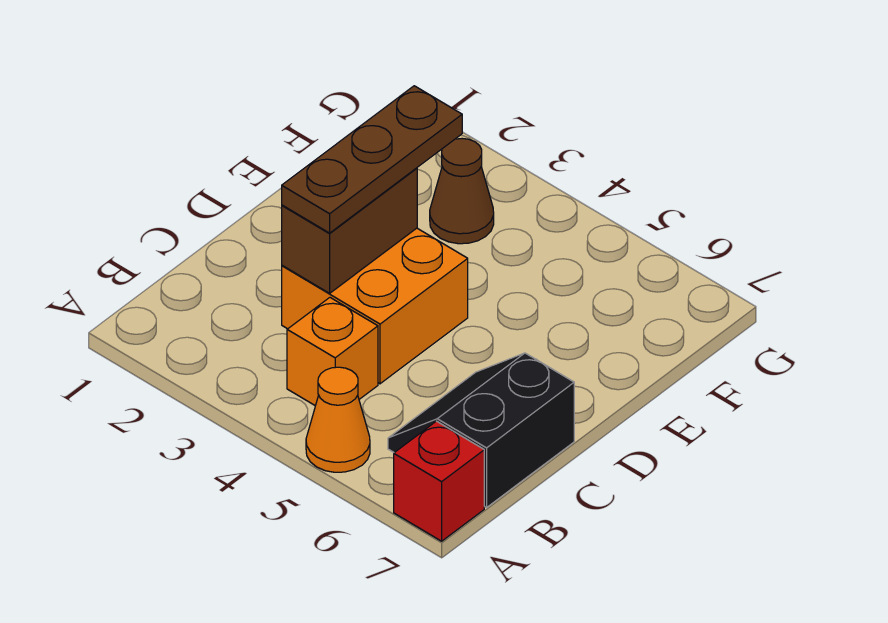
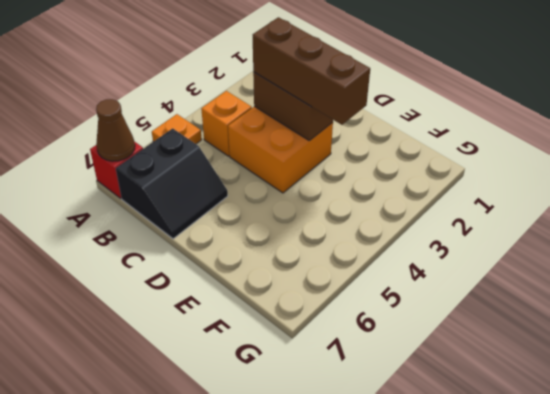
orange 1x1 cone [306,367,370,472] -> orange 1x1 plate [152,114,202,144]
black 2x2 slope [388,353,574,507] -> black 2x2 slope turned to [116,128,228,239]
brown 1x3 plate [282,86,462,233] -> brown 1x3 brick [253,17,370,125]
brown 1x1 cone [430,138,494,244] -> brown 1x1 cone moved to [96,99,135,161]

